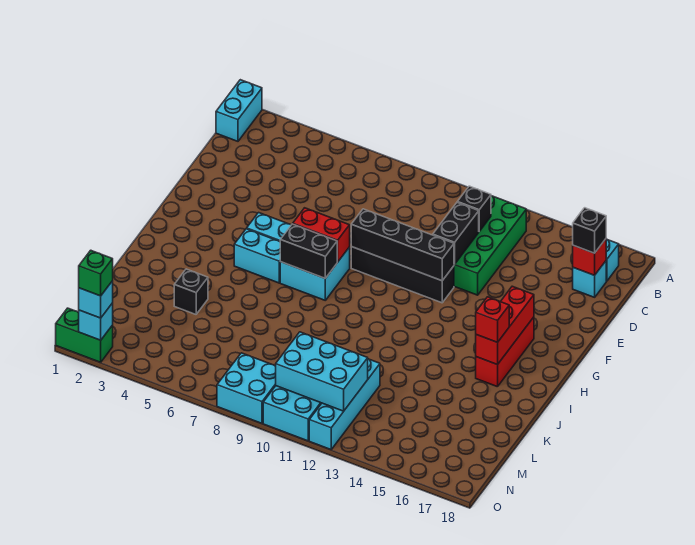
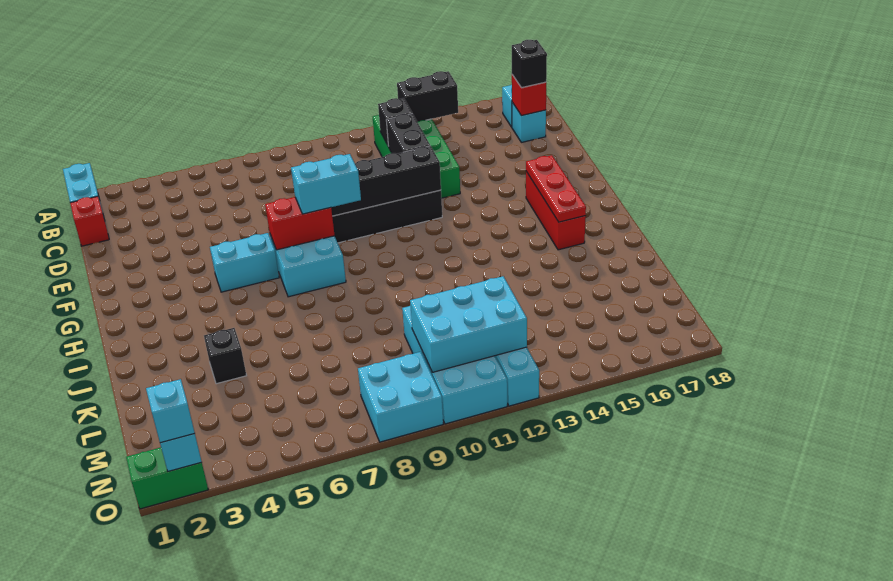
red 1x3 brick [476,286,534,365] -> red 1x3 plate [526,155,586,222]
cyan 1x2 brick [234,229,280,283] -> cyan 1x2 brick moved to [291,154,361,214]
black 1x2 brick [280,224,337,278] -> black 1x2 brick moved to [397,71,458,122]
red 1x1 brick [476,297,509,342] -> red 1x1 brick moved to [70,196,109,246]
green 1x1 brick [79,250,113,296] -> none

